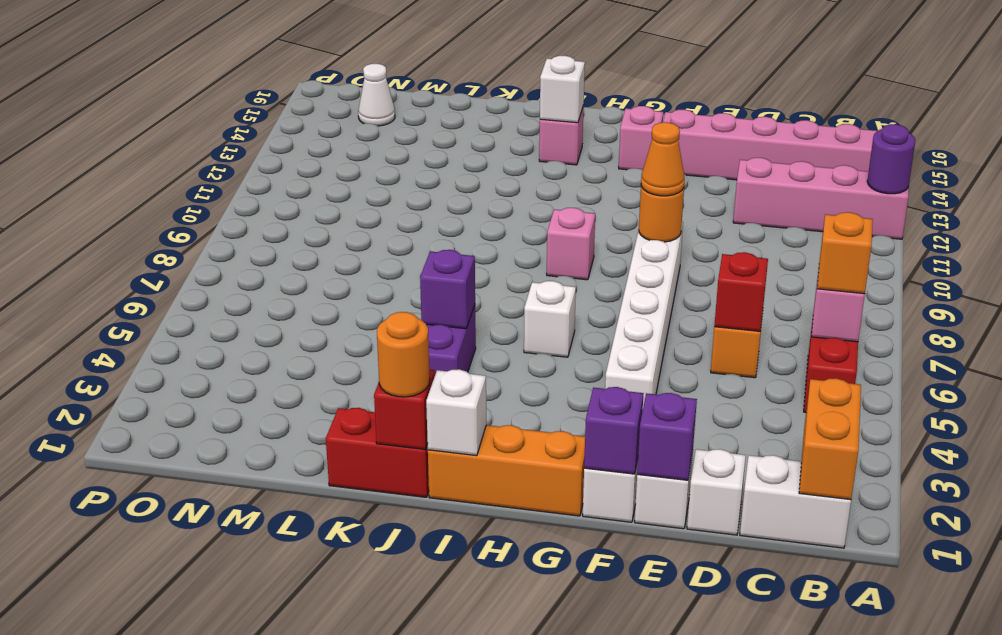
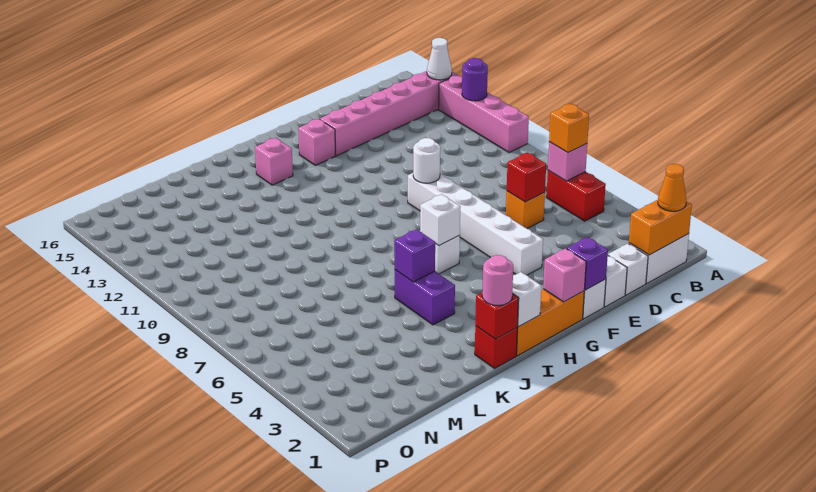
pink 1x4 brick [733,158,909,239] -> pink 1x4 brick turned to [439,75,529,152]
orange 1x2 brick [799,378,861,500] -> orange 1x2 brick turned to [629,200,692,255]
purple 1x1 brick [637,393,697,480] -> none
orange 1x1 round brick [639,187,684,242] -> white 1x1 round brick [413,138,440,183]
orange 1x1 cone [641,122,685,196] -> orange 1x1 cone moved to [658,164,686,211]
pink 1x1 brick [547,208,595,280] -> pink 1x1 brick moved to [543,248,586,302]
white 1x1 brick [540,56,585,123] -> white 1x1 brick moved to [420,194,460,245]
red 1x2 brick [326,408,429,497] -> red 1x1 brick [475,326,517,368]
orange 1x1 round brick [377,312,430,397] -> pink 1x1 round brick [482,255,513,306]
white 1x1 cone [358,64,395,126] -> white 1x1 cone moved to [427,38,452,80]

